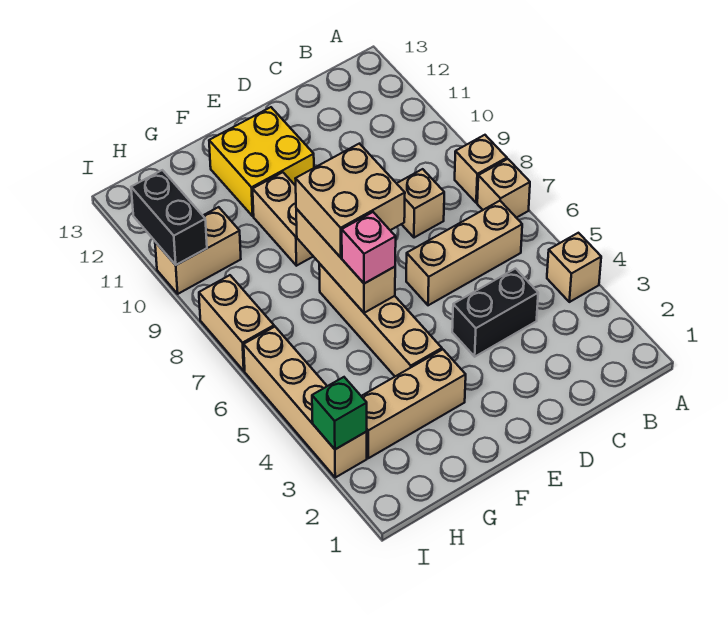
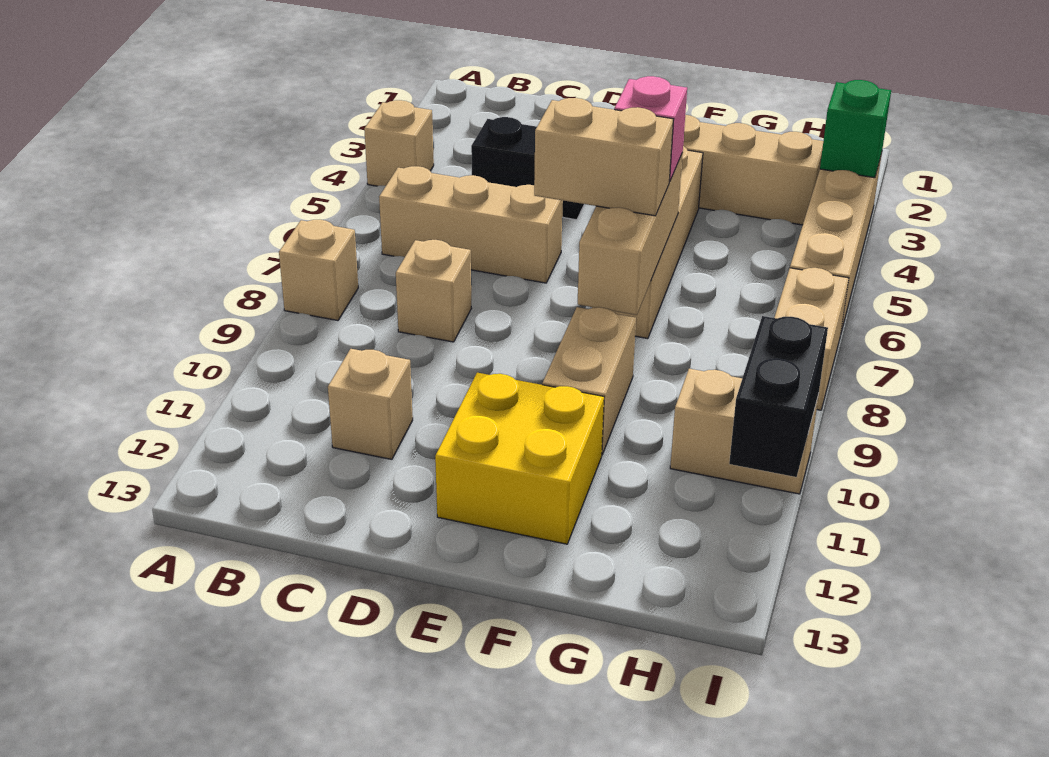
tan 1x1 brick [477,159,530,218] -> tan 1x1 brick moved to [328,349,413,459]
tan 2x2 brick [295,144,405,257] -> tan 1x2 brick [534,98,673,216]

